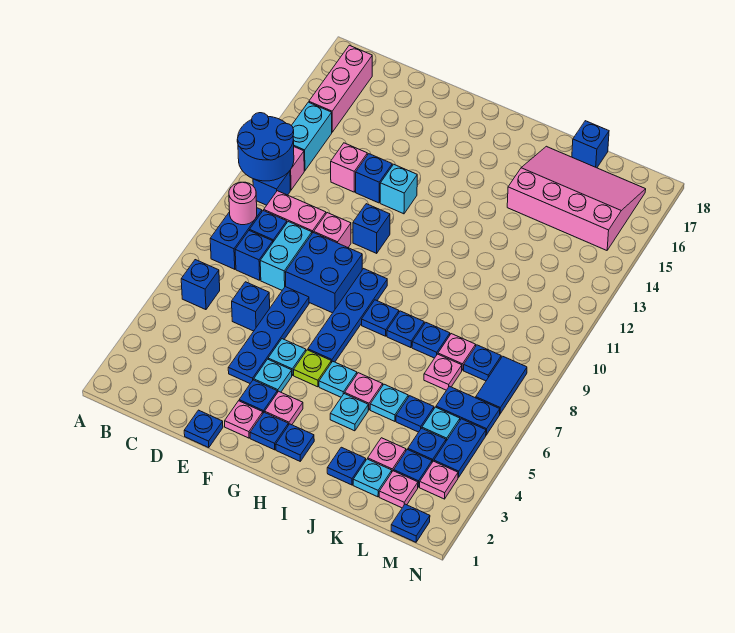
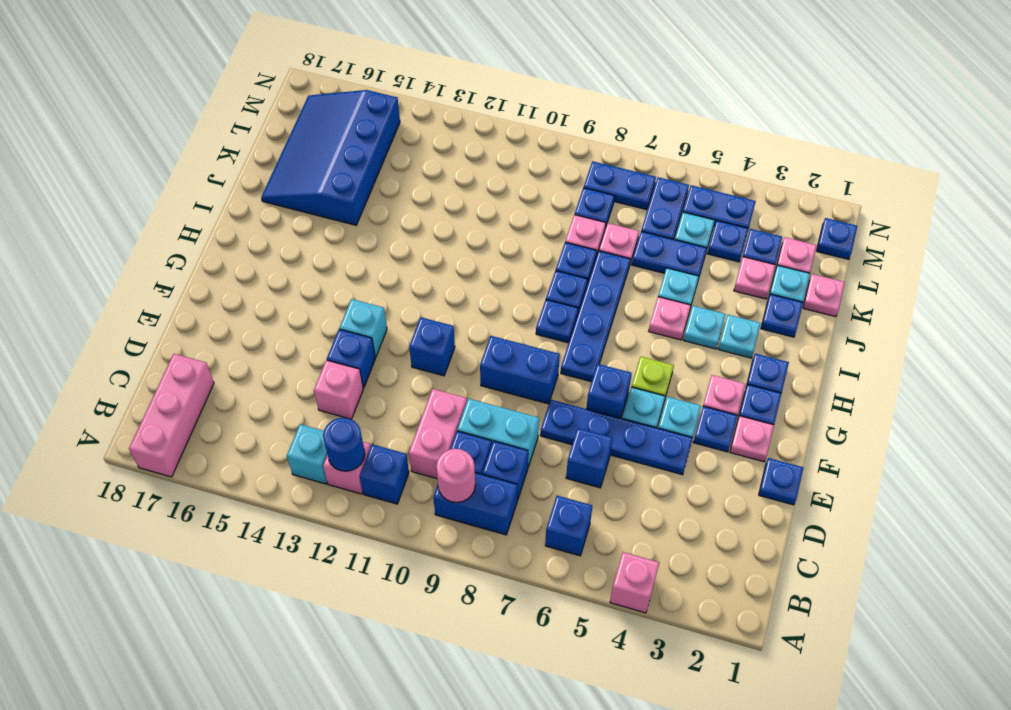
blue 2x2 round brick [237,113,294,181] -> blue 1x1 round brick [323,418,365,471]
cyan 1x2 brick [291,102,332,171] -> cyan 1x1 brick [287,424,327,484]
pink 1x3 brick [309,45,372,132] -> pink 1x3 brick turned to [129,354,214,477]
blue 2x2 brick [285,232,362,313] -> blue 1x2 brick [480,336,560,404]
pink 1x1 brick [314,213,351,247] -> pink 1x1 brick moved to [610,552,659,613]
blue 1x4 plate [308,269,387,363] -> blue 1x4 plate turned to [561,251,631,382]
cyan 1x1 plate [319,362,357,397] -> cyan 1x1 plate moved to [718,315,761,358]
pink 3x4 slope [507,146,646,250] -> blue 3x4 slope [261,90,400,225]
blue 1x1 plate [396,396,434,432] -> blue 1x2 plate [632,231,707,276]
blue 1x1 brick [572,121,609,168] -> blue 1x1 brick moved to [586,364,632,418]
pink 1x1 plate [420,461,458,499] -> pink 1x1 plate moved to [803,274,845,317]
blue 1x2 tile [476,356,527,414] -> blue 1x2 plate [584,161,656,210]

